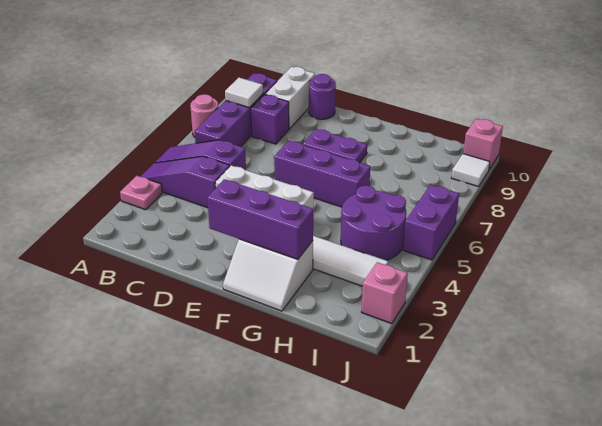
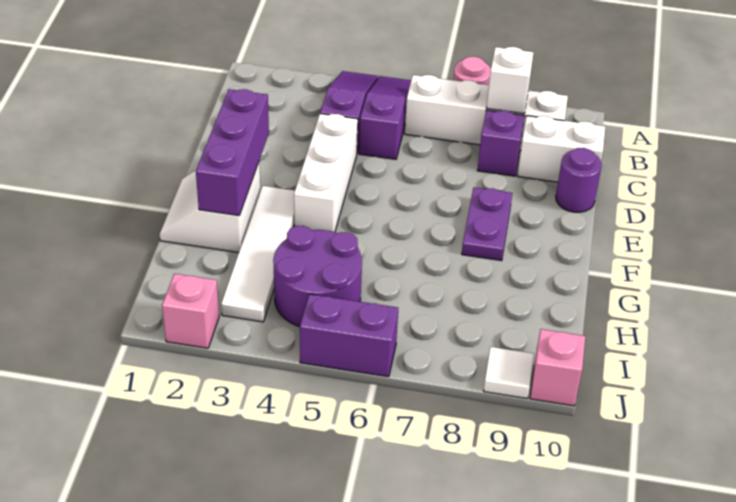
pink 1x1 plate [120,176,162,210] -> none
purple 1x4 brick [195,73,277,147] -> white 1x4 brick [405,75,568,150]
white 1x1 tile [225,78,263,108] -> white 1x1 brick [486,47,534,114]
purple 1x3 brick [274,141,370,207] -> none

